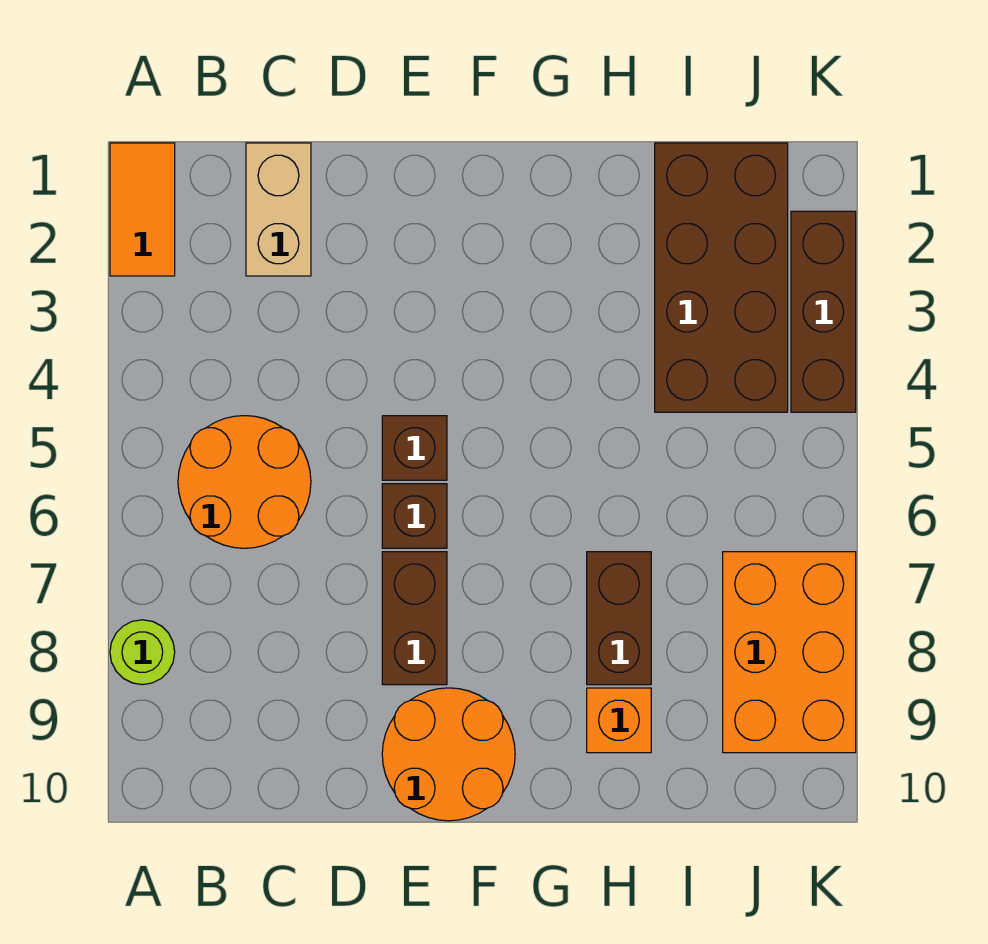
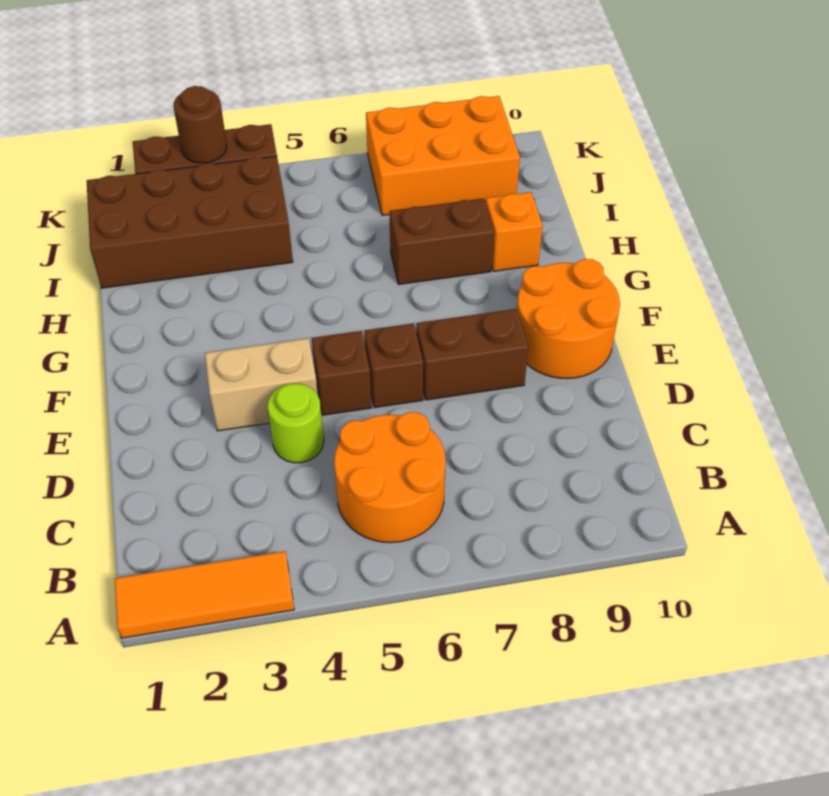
orange 1x2 tile [110,143,175,276] -> orange 1x3 tile [115,551,294,638]
lime 1x1 round brick [110,620,175,685] -> lime 1x1 round brick moved to [268,384,324,463]
tan 1x2 brick [246,143,311,276] -> tan 1x2 brick moved to [205,338,318,431]
none -> brown 1x1 round brick [173,86,227,163]

